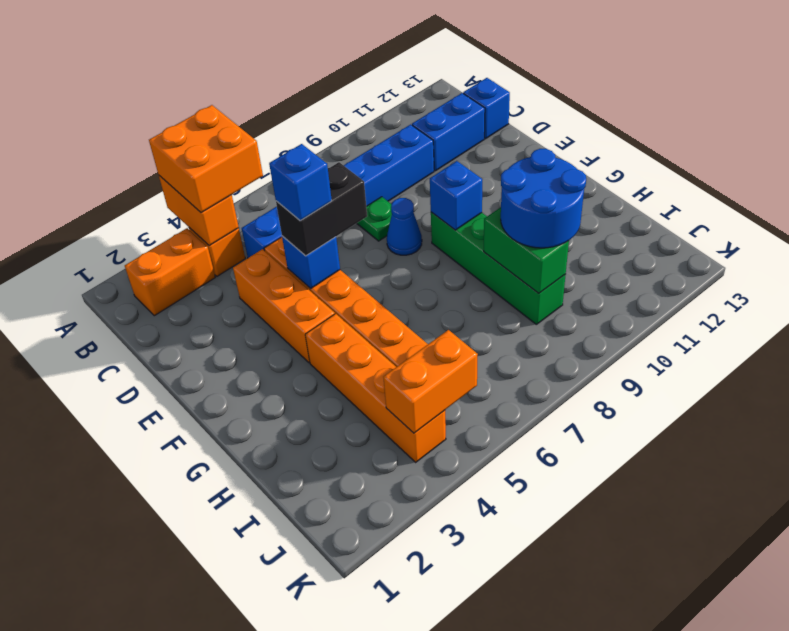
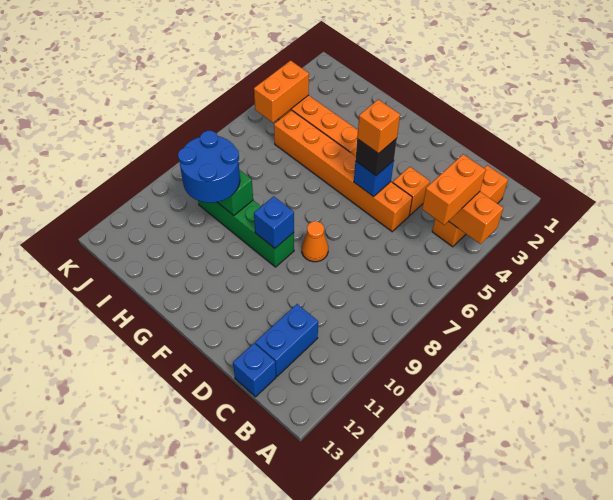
orange 2x2 brick [149,105,263,213] -> orange 1x2 brick [422,154,486,225]
blue 1x6 brick [242,124,434,258] -> none
orange 1x3 brick [233,249,335,363] -> orange 1x1 brick [393,167,430,215]
green 1x1 plate [357,197,392,241] -> none
black 1x2 brick [276,162,367,256] -> black 1x1 brick [355,138,397,176]
blue 1x1 brick [269,144,332,221] -> orange 1x1 brick [357,99,400,154]
blue 1x1 cone [387,198,422,255] -> orange 1x1 cone [302,221,328,262]

